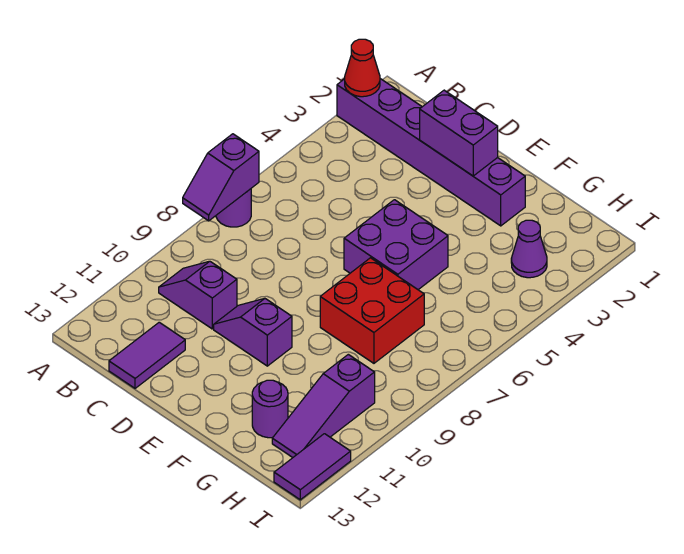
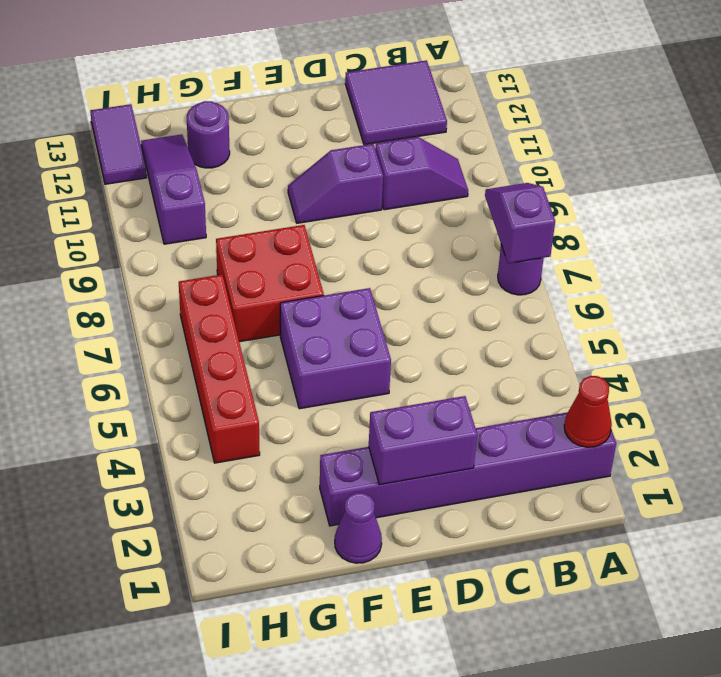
purple 1x2 tile [109,322,185,388] -> purple 2x2 tile [345,60,447,145]
purple 1x2 slope [214,298,292,366] -> purple 1x2 slope turned to [288,144,383,223]
purple 1x1 cone [511,220,547,278] -> purple 1x1 cone moved to [335,493,382,563]
none -> red 1x4 brick [179,275,260,463]

